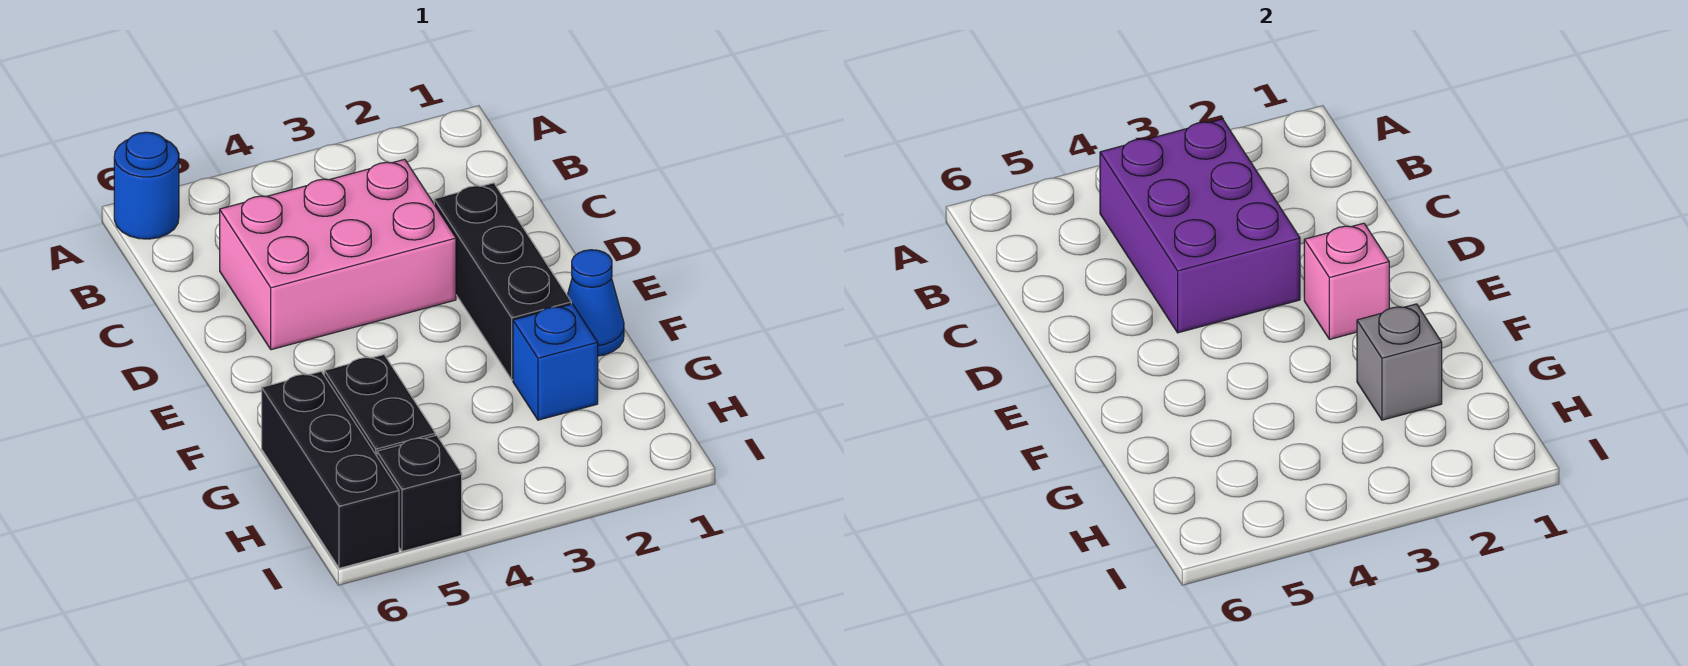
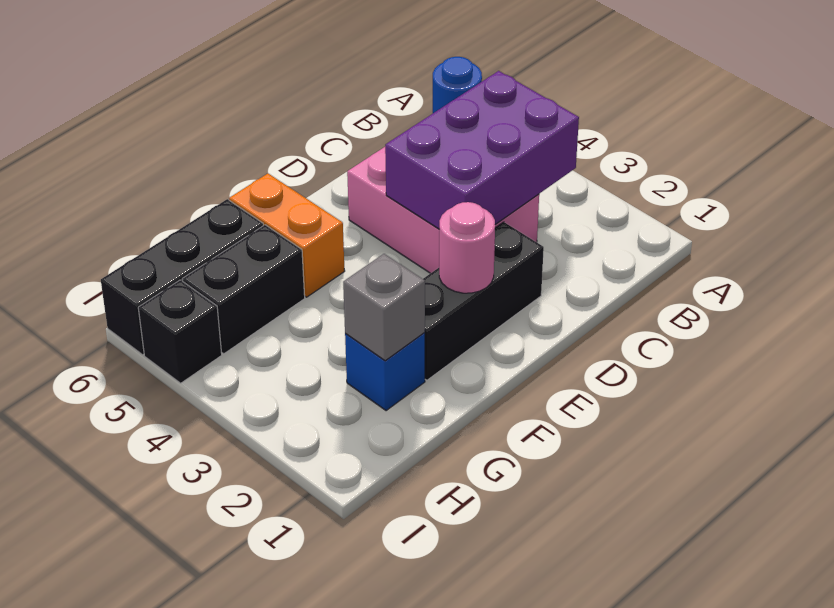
pink 1x1 brick [1304,223,1389,339] -> pink 1x1 round brick [439,202,495,293]
blue 1x1 cone [567,250,624,356] -> none
none -> orange 1x2 brick [229,174,345,297]

